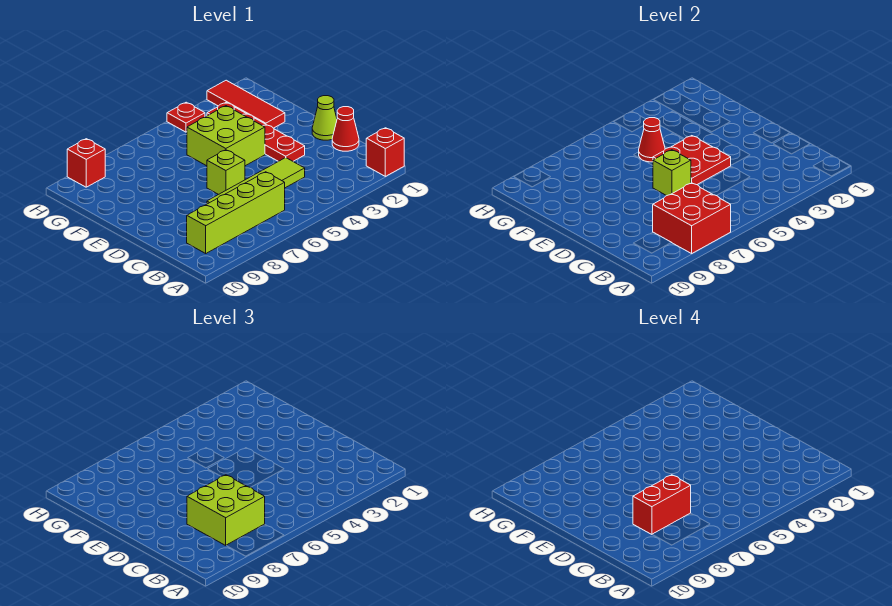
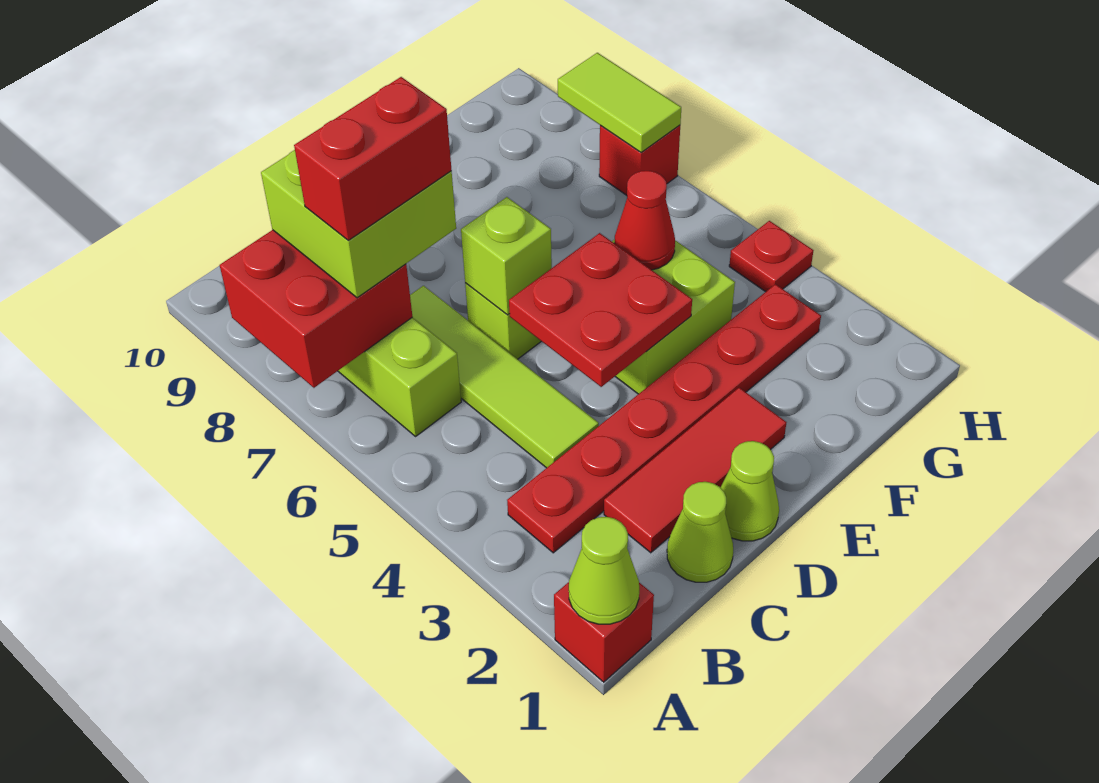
none -> lime 1x1 cone [569,517,639,624]
red 1x1 cone [332,107,359,151] -> lime 1x1 cone [667,482,733,582]
red 1x2 brick [633,475,691,534] -> red 1x2 brick turned to [294,77,452,240]
red 1x4 plate [207,103,305,161] -> red 1x6 plate [507,284,821,553]
red 1x3 tile [207,80,285,128] -> red 1x3 tile moved to [604,388,786,553]
none -> lime 1x2 tile [558,53,681,153]
red 1x1 brick [67,139,105,187] -> red 1x1 brick moved to [599,125,680,195]

